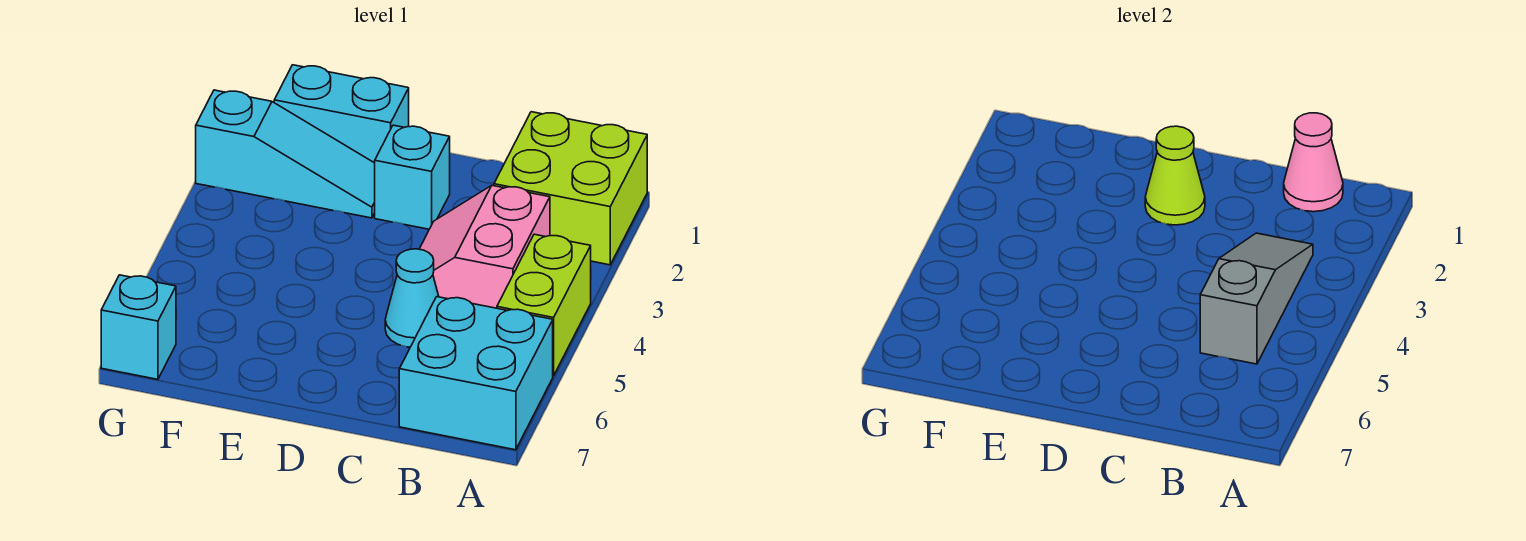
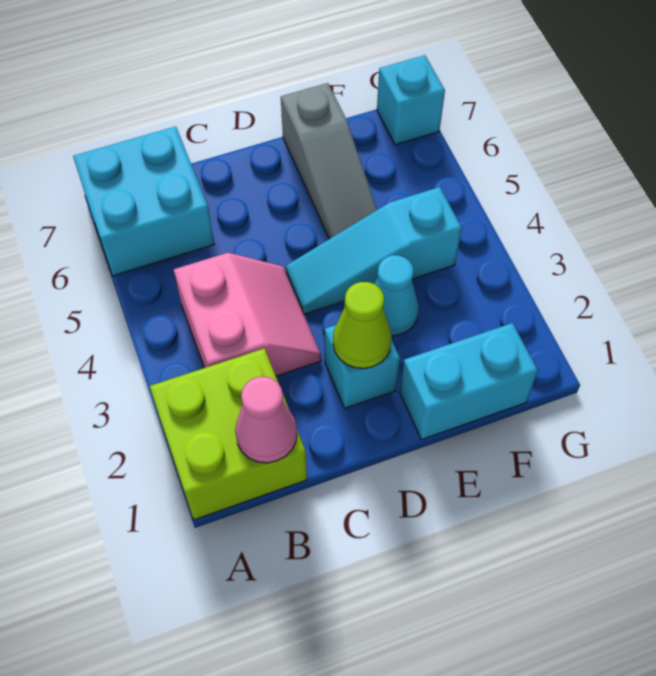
lime 1x2 brick [497,234,591,376] -> none
grey 1x3 slope [1200,233,1313,364] -> grey 1x3 slope moved to [281,83,377,239]
cyan 1x1 cone [385,249,439,347] -> cyan 1x1 cone moved to [375,255,419,336]
cyan 1x3 slope [196,90,375,218] -> cyan 1x3 slope moved to [286,187,462,314]

